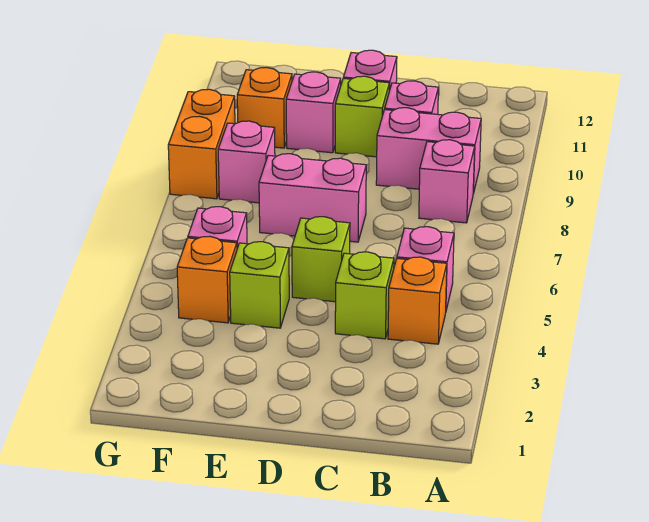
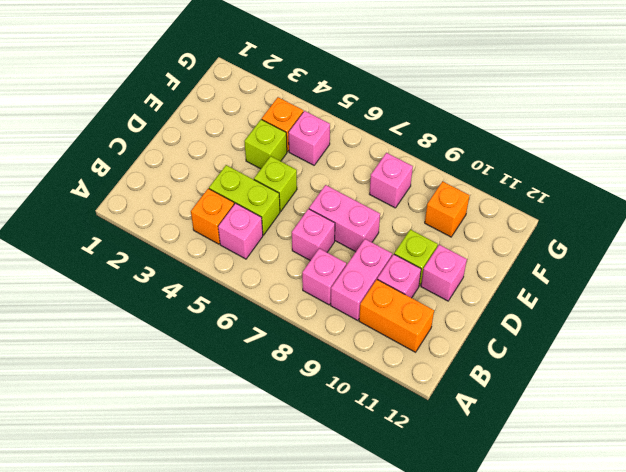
lime 1x1 brick [335,252,394,339] -> lime 1x2 brick [209,165,280,235]
pink 1x2 brick [259,154,366,242] -> pink 1x2 brick turned to [309,185,380,252]
pink 1x1 brick [286,72,341,153] -> pink 1x1 brick moved to [292,209,335,261]
orange 1x2 brick [168,89,235,199] -> orange 1x2 brick moved to [359,280,434,352]

